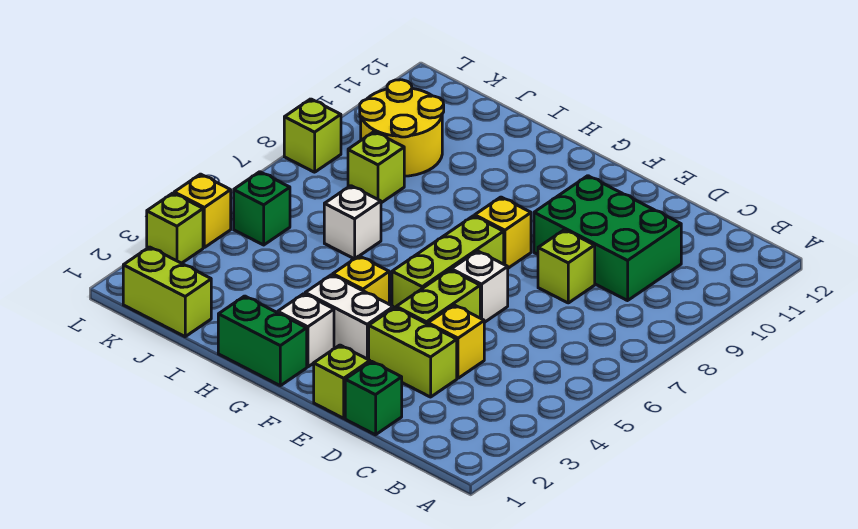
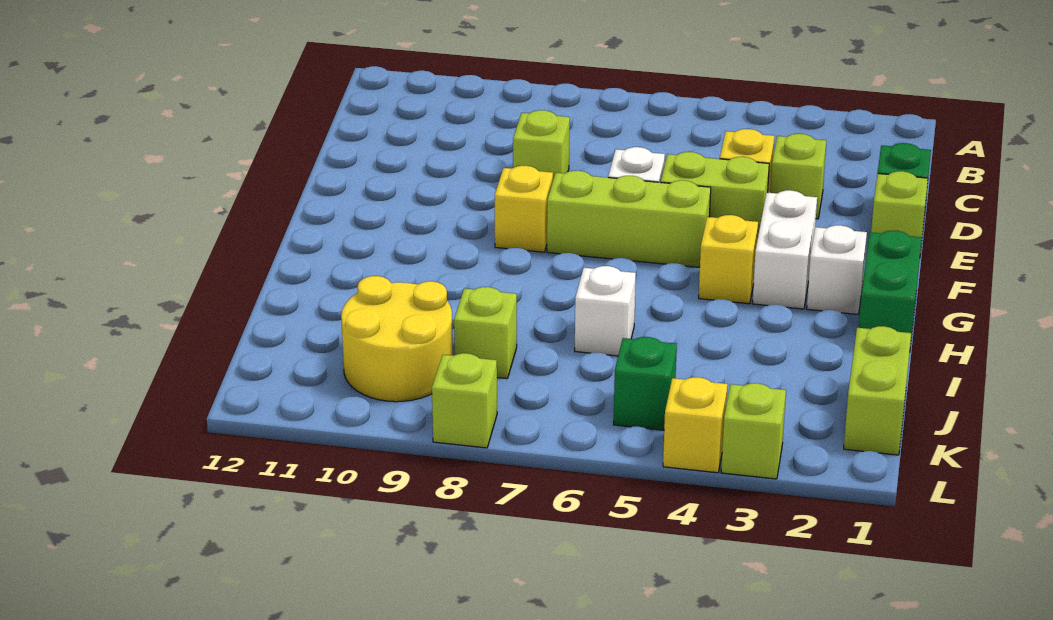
green 2x3 brick [534,176,681,301] -> none
lime 1x2 brick [369,308,457,397] -> lime 1x1 brick [770,134,826,219]

